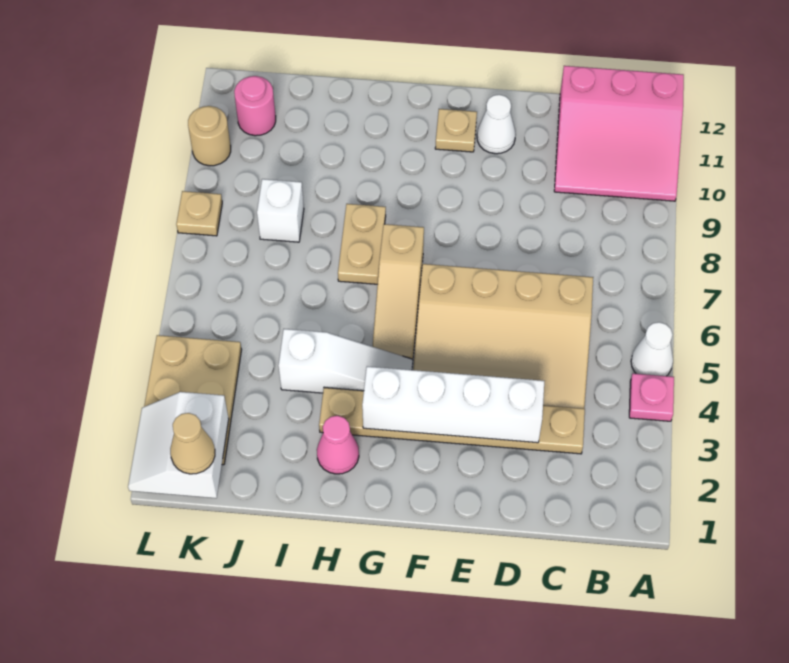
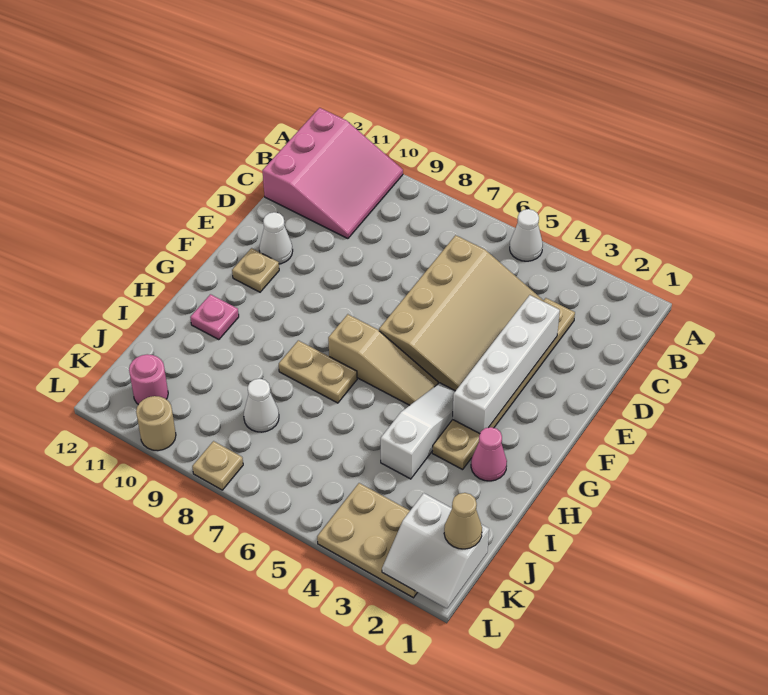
pink 1x1 plate [629,373,674,421] -> pink 1x1 plate moved to [190,294,239,340]
white 1x1 brick [257,179,304,242] -> white 1x1 cone [244,379,279,432]

